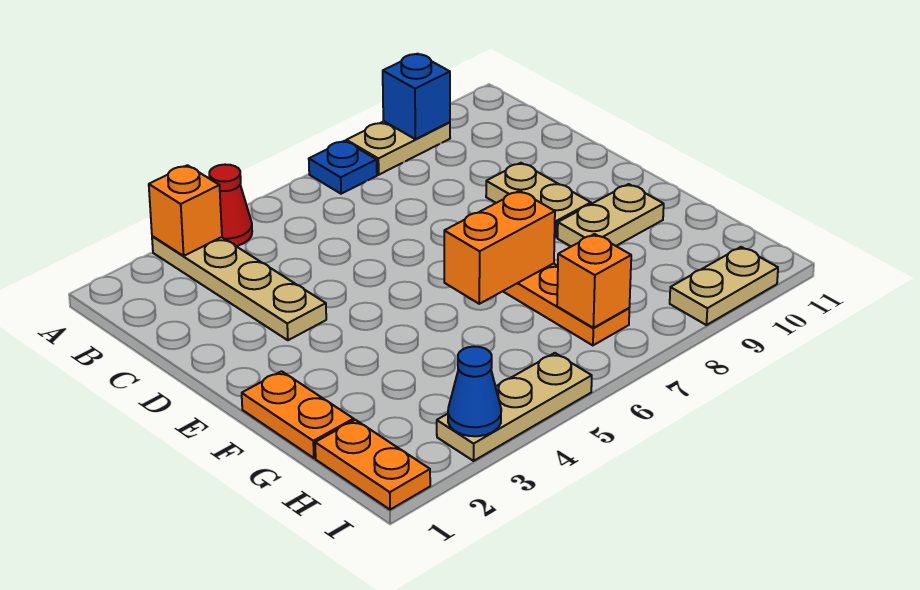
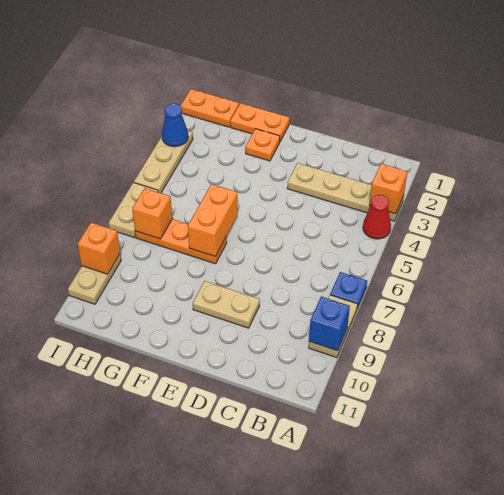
none -> orange 1x1 plate [245,129,280,161]
tan 1x2 plate [558,184,664,247] -> tan 1x2 plate moved to [109,183,158,238]
none -> orange 1x1 brick [78,223,120,274]

